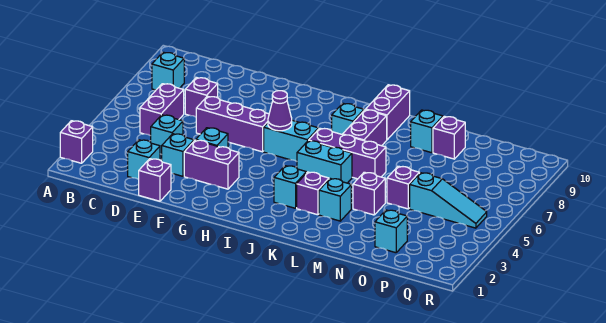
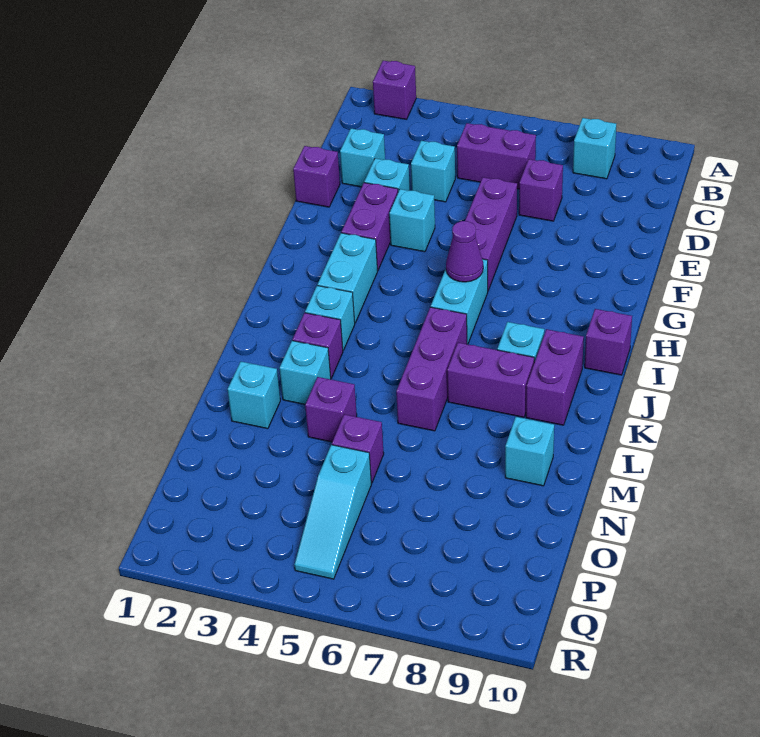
cyan 1x2 brick [297,141,352,183] -> cyan 1x2 brick moved to [318,233,378,323]
purple 1x2 brick [366,85,410,140] -> purple 1x2 brick turned to [526,329,584,425]
purple 1x1 brick [433,116,465,159] -> purple 1x1 brick moved to [585,309,632,375]
cyan 1x1 brick [375,210,407,253] -> cyan 1x1 brick moved to [228,362,280,429]

